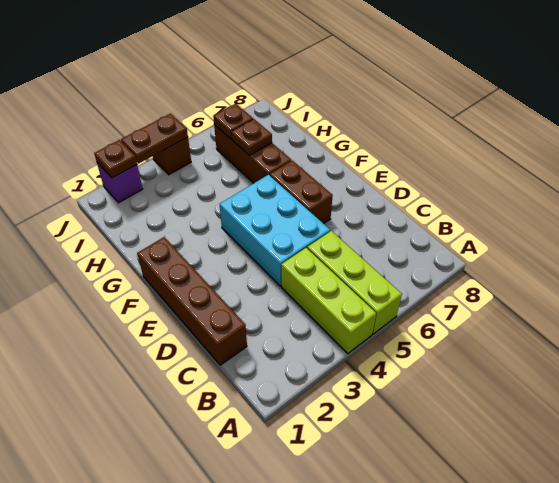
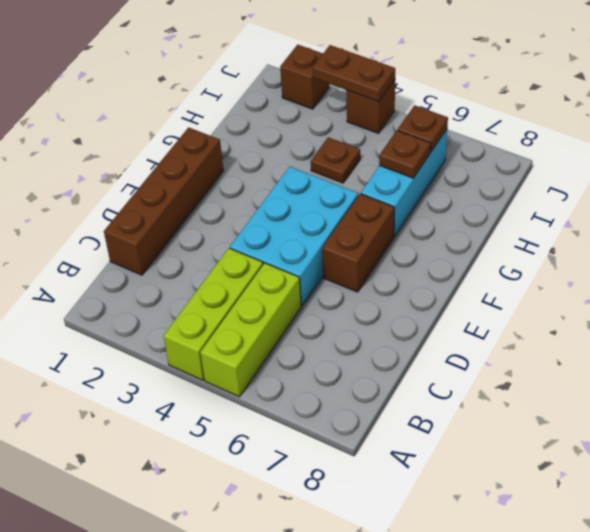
brown 1x3 brick [214,125,291,183] -> cyan 1x3 brick [361,130,447,236]
purple 1x1 brick [97,163,143,203] -> brown 1x1 brick [280,45,329,109]
brown 1x1 plate [94,140,137,178] -> brown 1x1 plate moved to [311,137,360,183]

